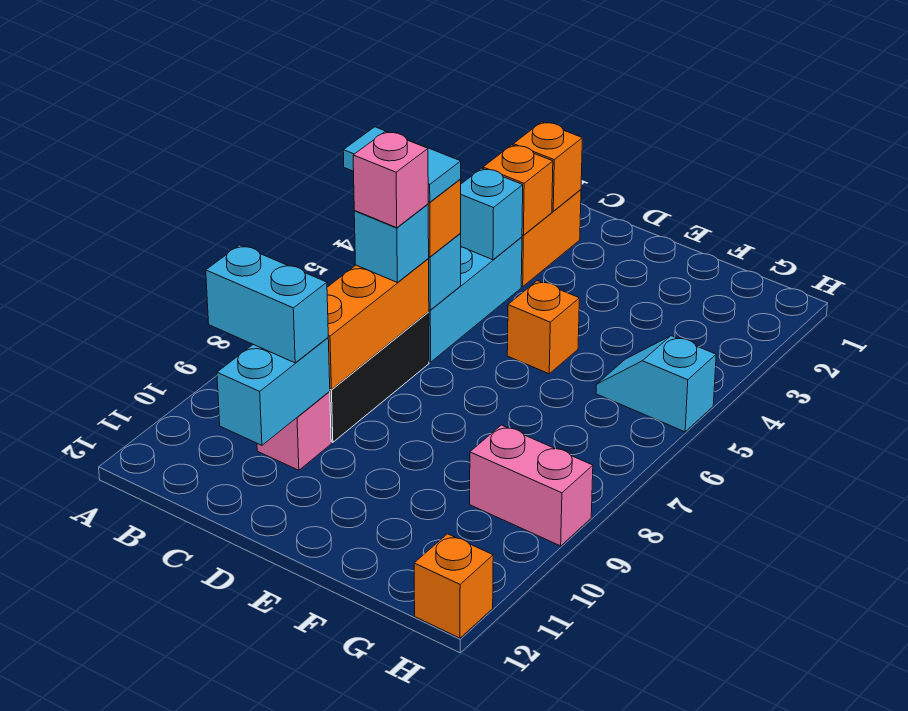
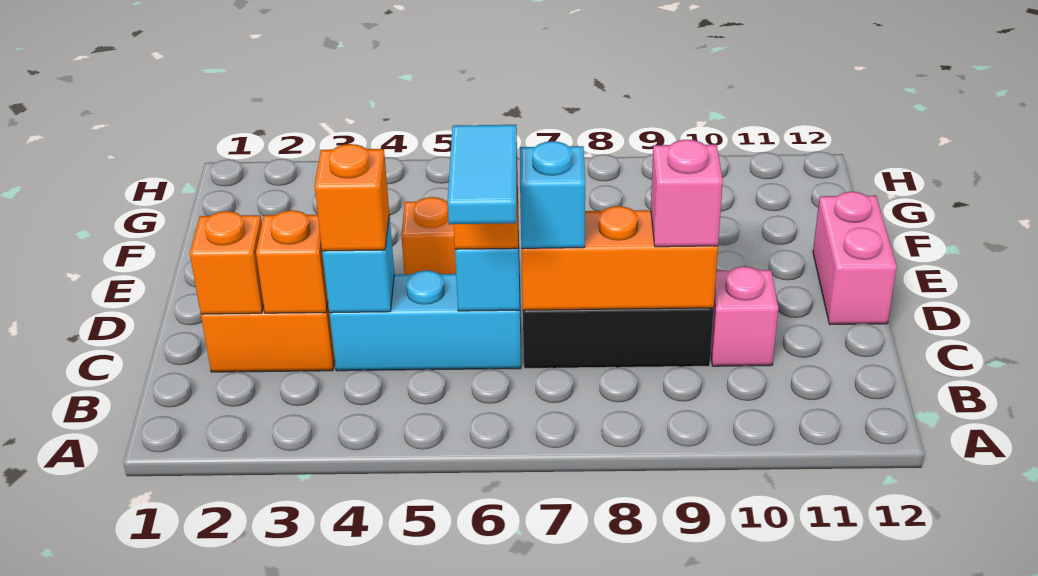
cyan 1x2 brick [206,245,328,363] -> none
pink 1x1 brick [353,132,428,228] -> pink 1x1 brick moved to [651,139,723,247]
cyan 1x2 brick [217,338,330,445] -> none
cyan 1x2 slope [596,336,716,432] -> none
pink 1x2 brick [470,425,593,546] -> pink 1x2 brick moved to [813,192,897,325]
orange 1x1 brick [414,534,493,638] -> orange 1x1 brick moved to [315,144,389,251]

